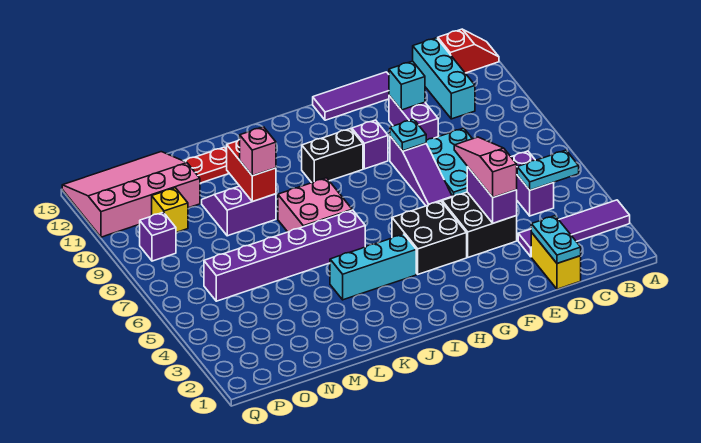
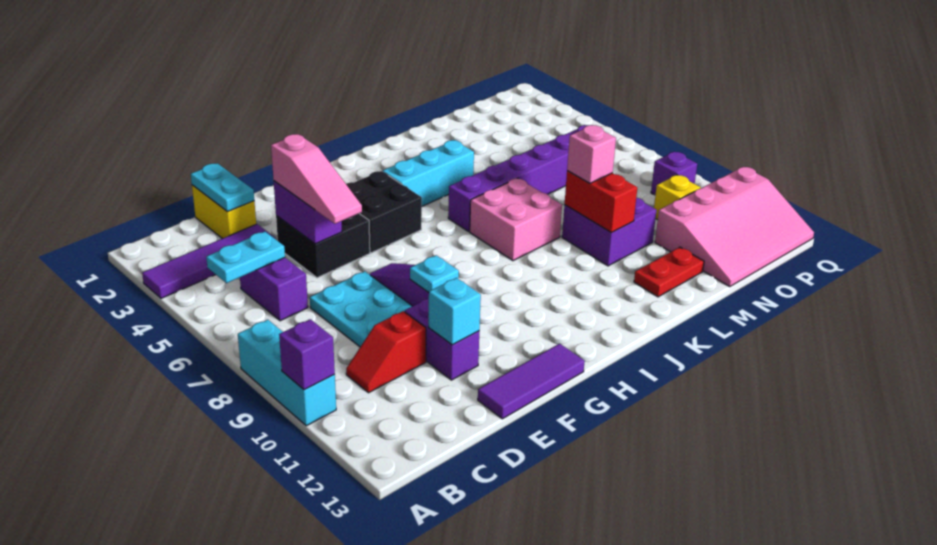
red 1x2 slope [438,29,499,73] -> red 1x2 slope moved to [346,311,426,393]
cyan 1x3 brick [413,38,475,119] -> cyan 1x3 brick moved to [238,320,336,426]
purple 1x1 brick [352,120,388,169] -> purple 1x1 brick moved to [279,319,335,390]
black 1x2 brick [302,129,363,183] -> none
purple 2x2 slope [202,186,276,236] -> purple 2x2 brick [562,198,657,266]

